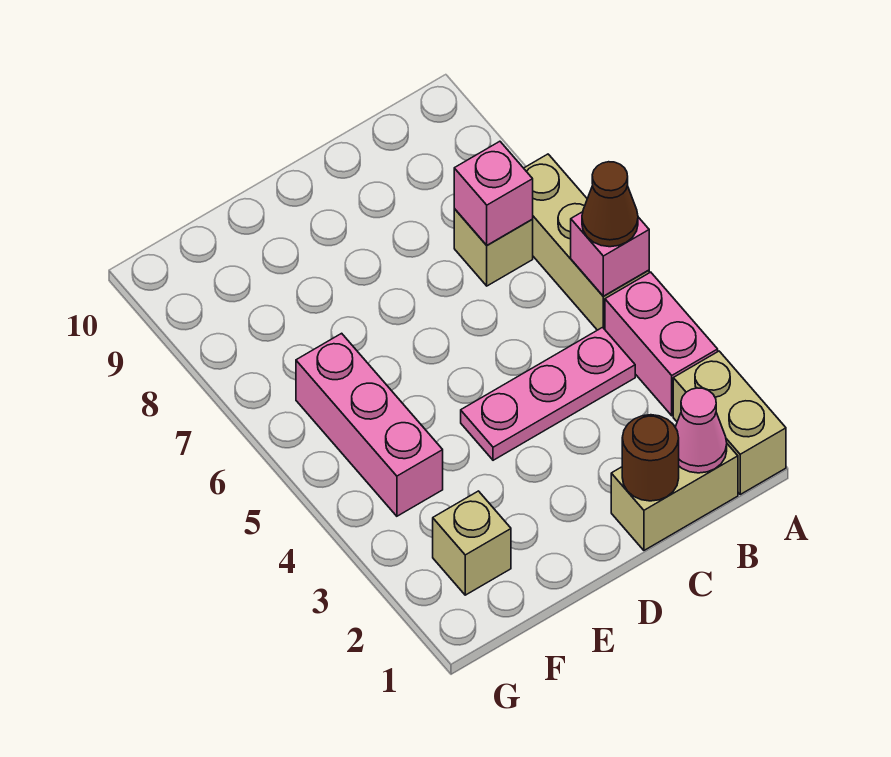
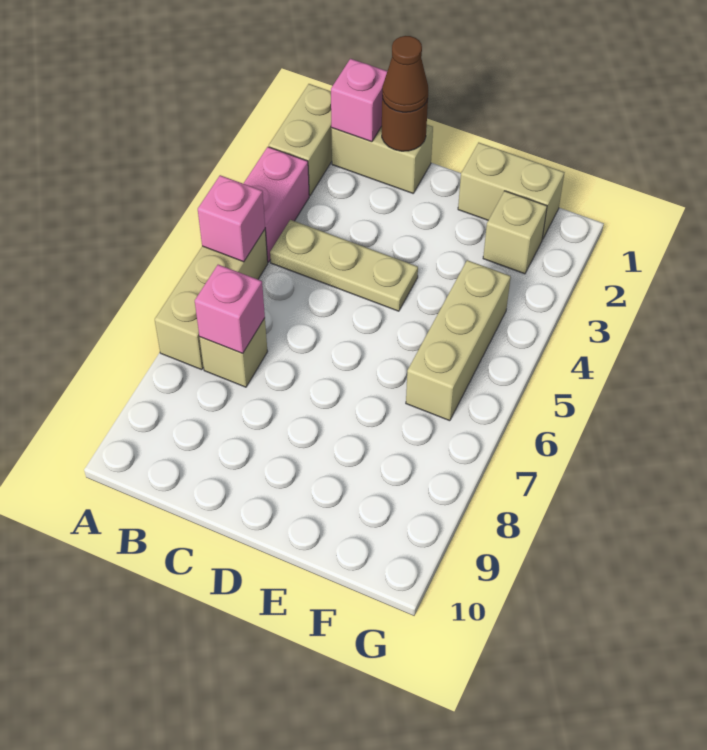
brown 1x1 cone [582,162,638,247] -> brown 1x1 cone moved to [382,36,428,112]
pink 1x1 cone [675,388,727,473] -> pink 1x1 brick [331,59,387,142]
pink 1x3 plate [461,327,635,460] -> tan 1x3 plate [270,220,418,311]
none -> tan 1x2 brick [458,143,565,240]
pink 1x3 brick [296,333,443,516] -> tan 1x3 brick [406,260,511,421]

